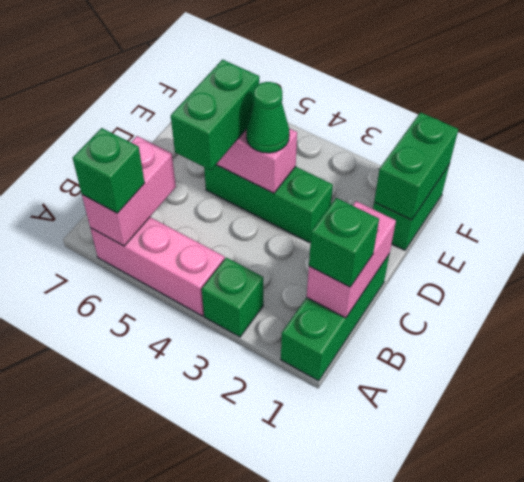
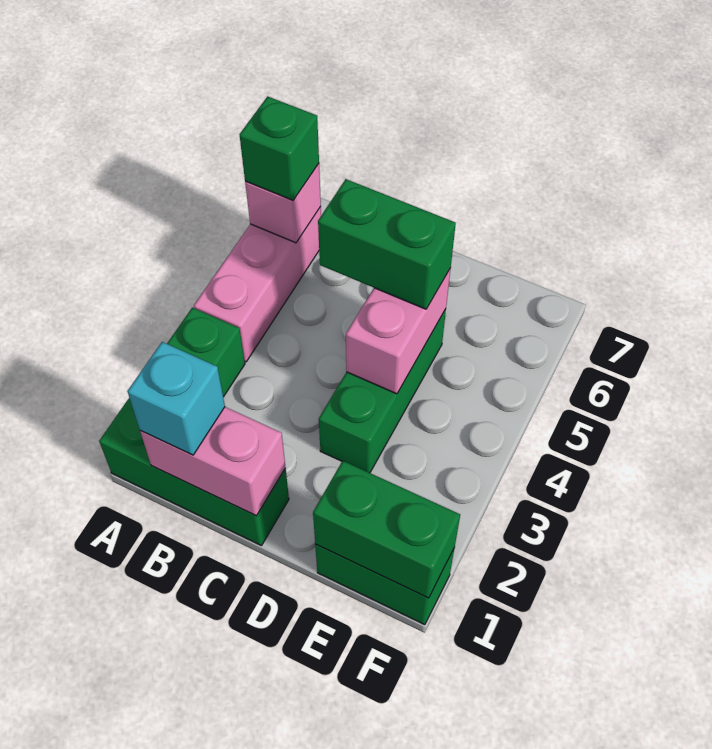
pink 1x2 brick [82,136,176,246] -> pink 1x1 brick [245,164,321,243]
green 1x1 brick [309,198,379,287] -> cyan 1x1 brick [128,342,225,455]
green 1x1 cone [246,82,289,153] -> none

